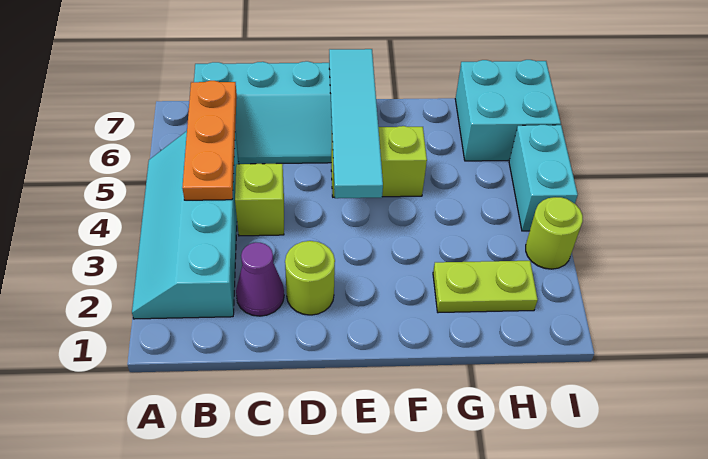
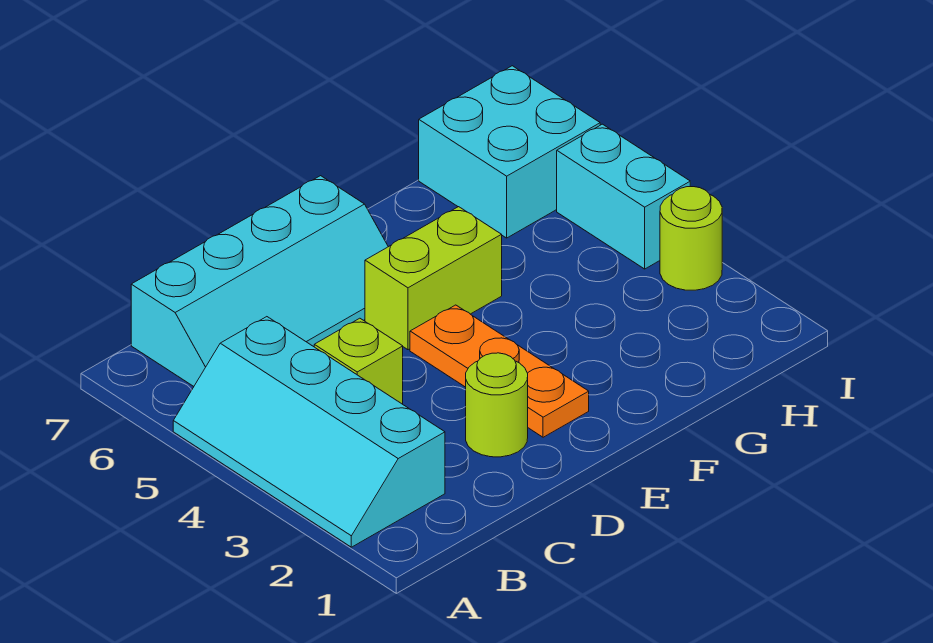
orange 1x3 plate [182,81,237,200] -> orange 1x3 plate moved to [410,305,589,437]
purple 1x1 cone [236,243,284,316] -> none
cyan 1x4 tile [329,49,383,198] -> none
lime 1x2 plate [433,261,538,313] -> none

